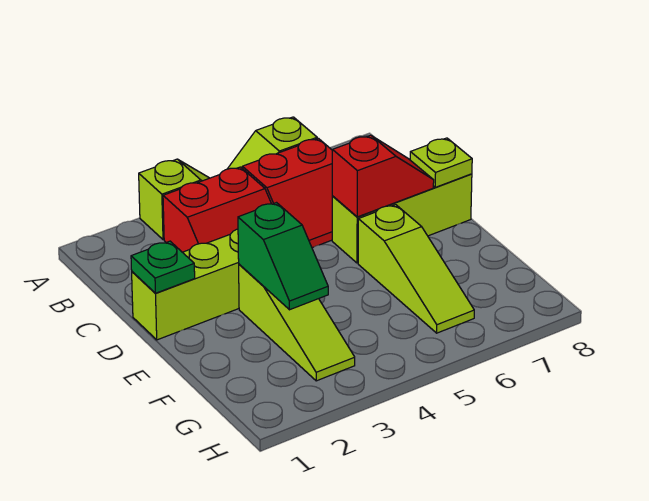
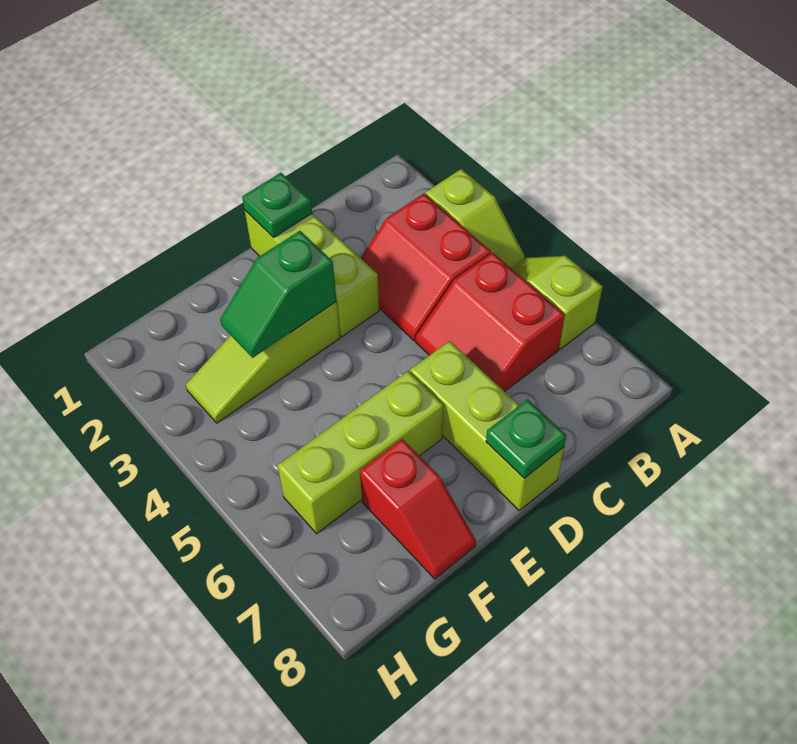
red 1x2 slope [332,135,434,217] -> red 1x2 slope moved to [360,439,476,579]
lime 1x1 plate [410,138,472,187] -> green 1x1 plate [486,399,567,478]
lime 1x3 slope [358,205,474,333] -> lime 1x3 brick [278,371,443,534]

